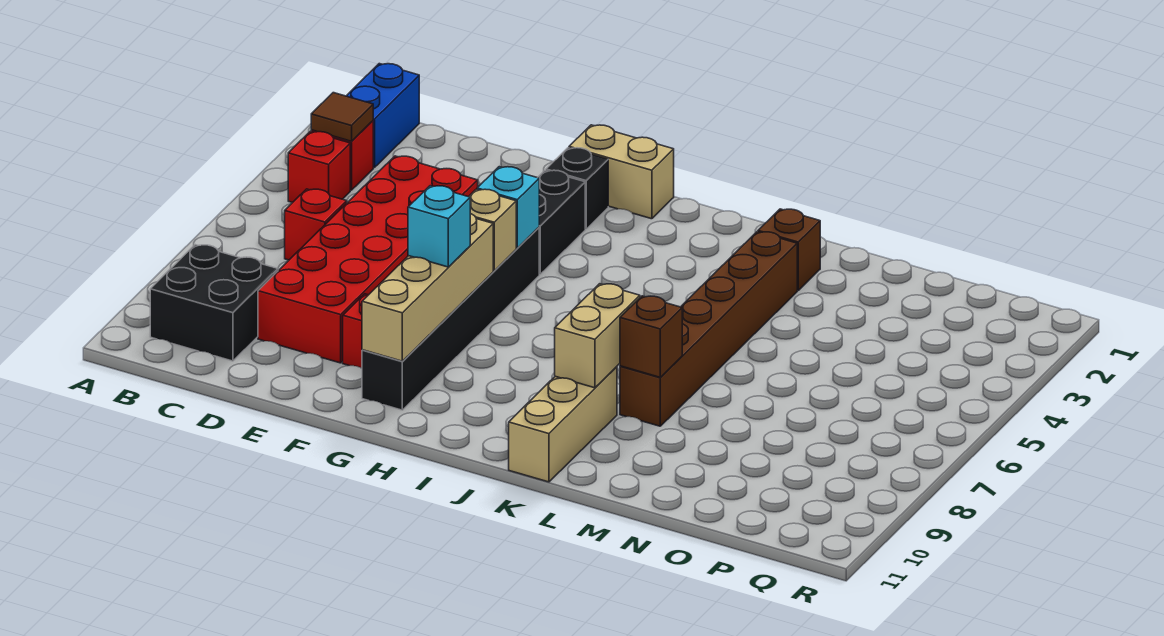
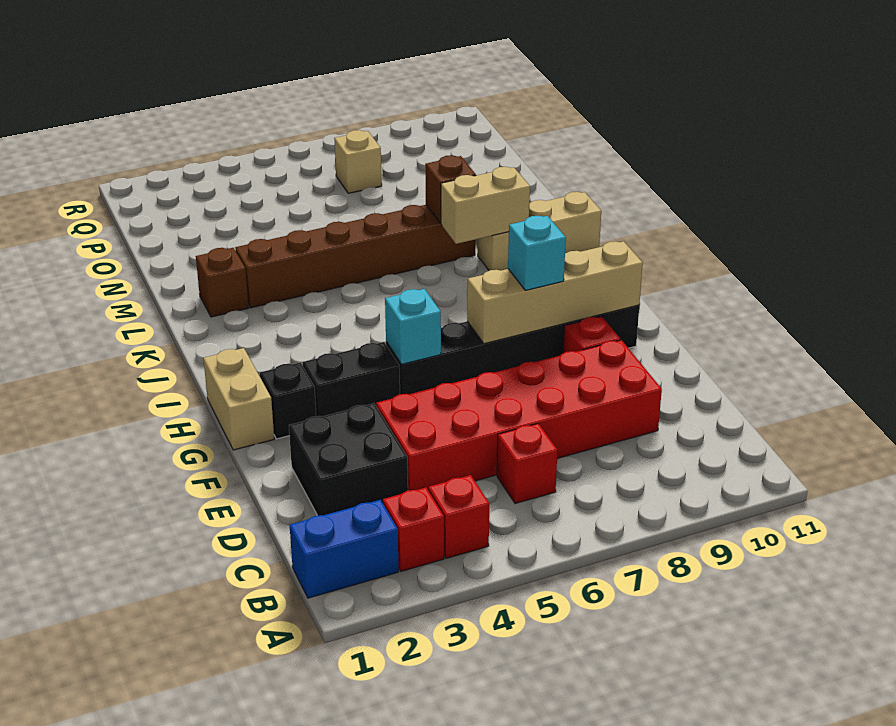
brown 1x1 tile [311,93,373,141] -> none
black 2x2 brick [150,245,278,361] -> black 2x2 brick moved to [289,403,408,516]
tan 1x1 brick [469,189,516,271] -> tan 1x1 brick moved to [334,130,382,193]

